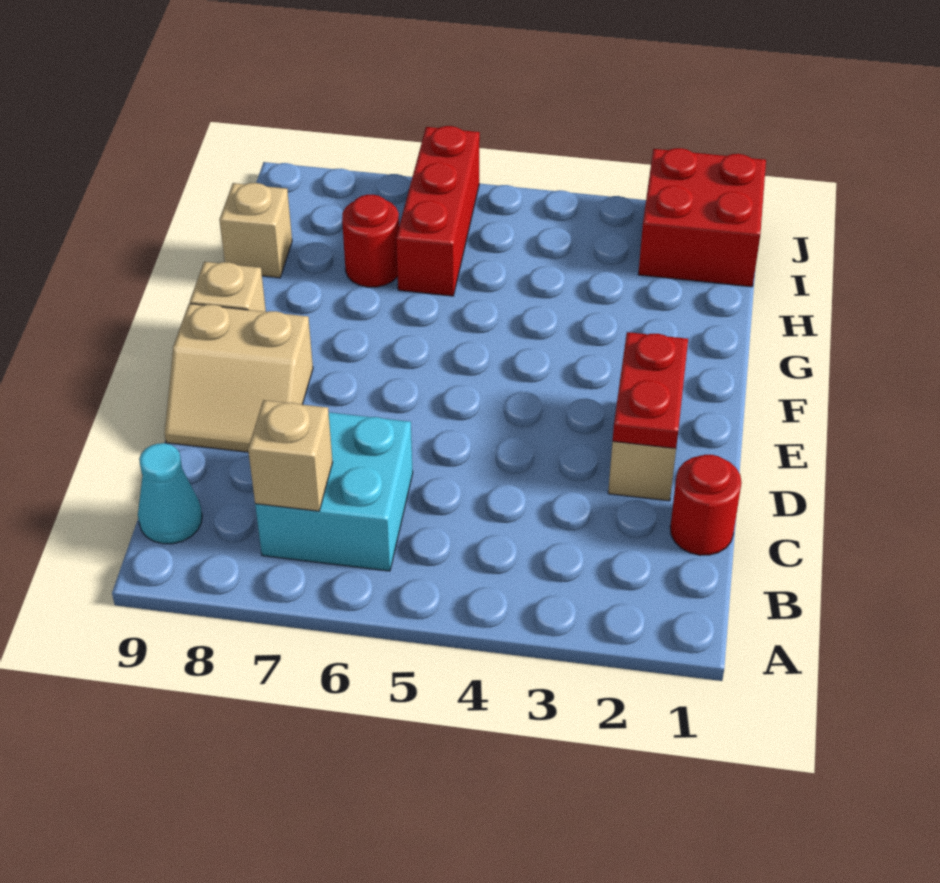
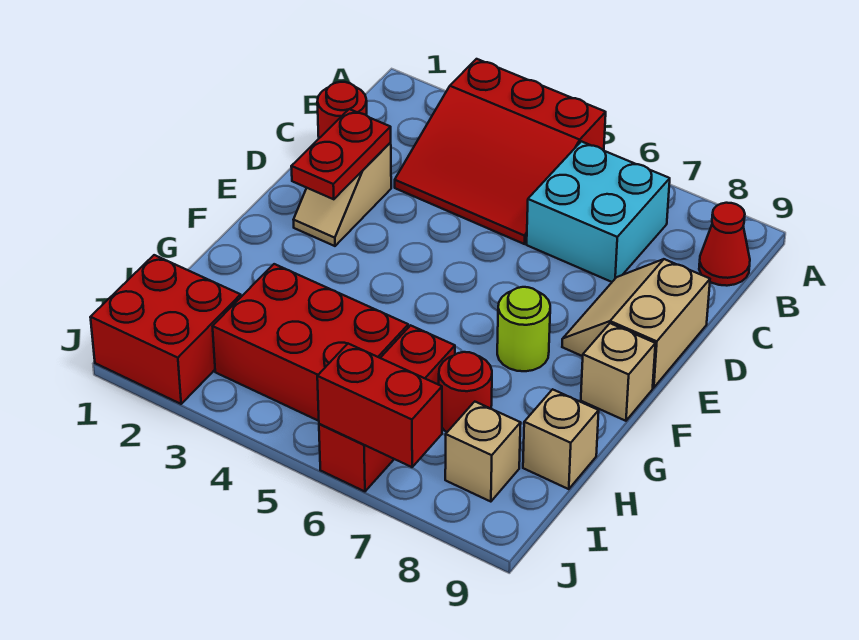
none -> red 3x3 slope [395,59,606,244]
tan 1x1 brick [248,400,333,511] -> tan 1x1 brick moved to [445,402,521,502]
cyan 1x1 cone [138,443,202,544] -> red 1x1 cone [699,203,750,286]
tan 2x2 slope [165,304,313,452] -> tan 2x2 slope turned to [562,259,710,388]
none -> lime 1x1 round brick [497,287,550,371]
none -> red 2x3 brick [213,264,408,421]
none -> red 1x2 brick [317,344,442,467]

